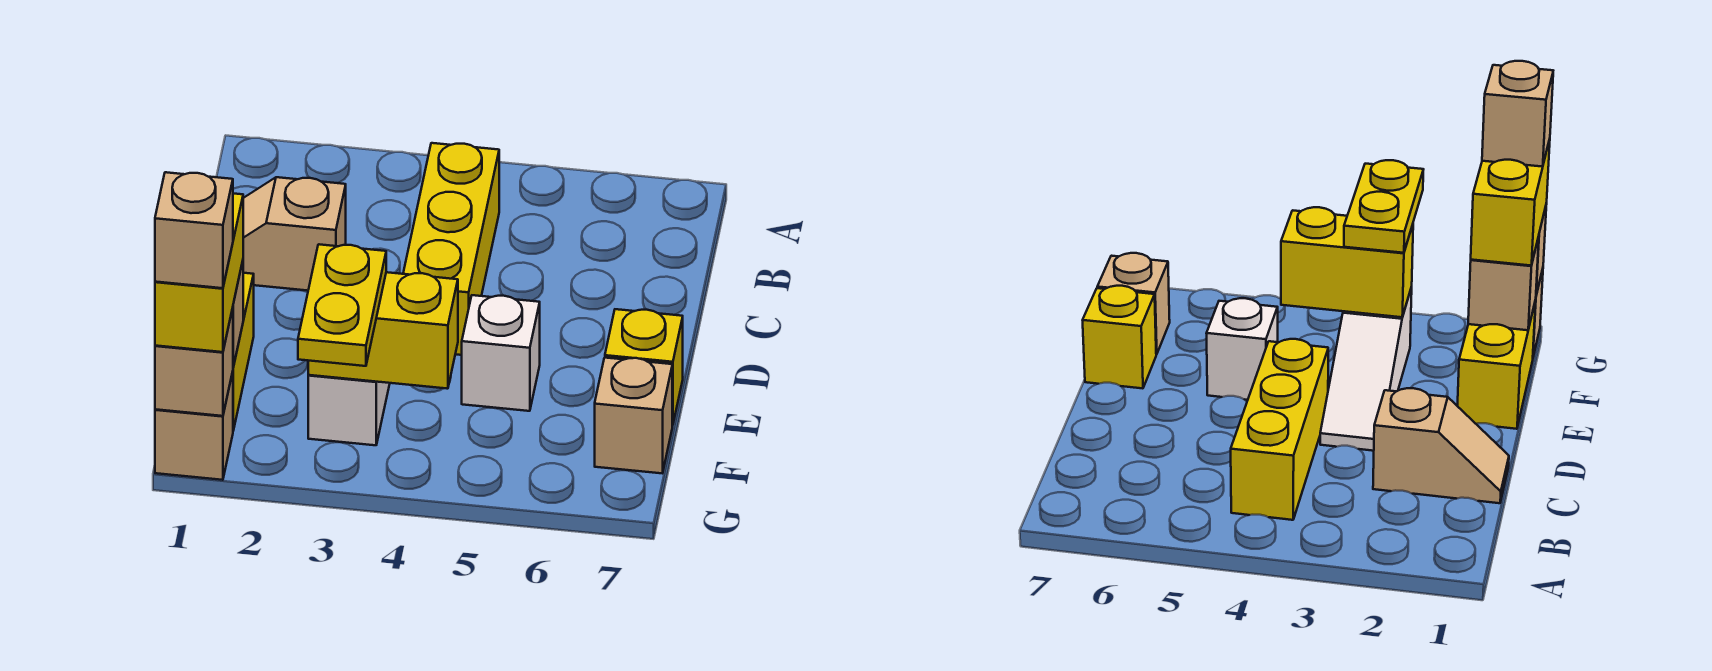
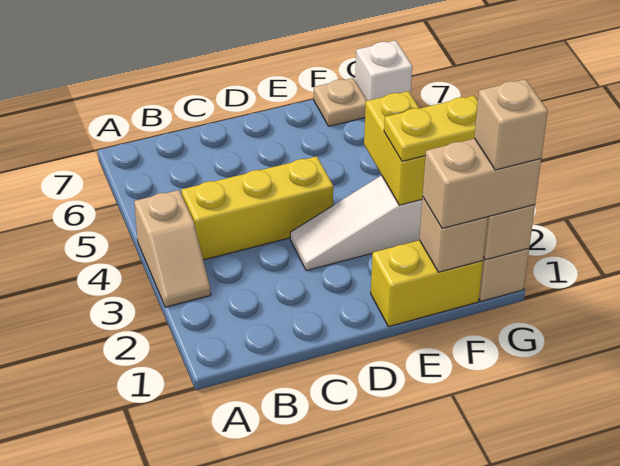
tan 1x2 slope [243,177,346,291] -> tan 1x2 slope moved to [134,190,211,307]
white 1x1 brick [462,295,540,411] -> white 1x1 brick moved to [355,41,412,101]
yellow 1x1 brick [605,309,683,425] -> none
yellow 1x2 brick [155,193,243,352] -> tan 1x2 brick [423,139,541,228]
tan 1x1 brick [595,358,672,473] -> tan 1x1 plate [314,78,367,126]

